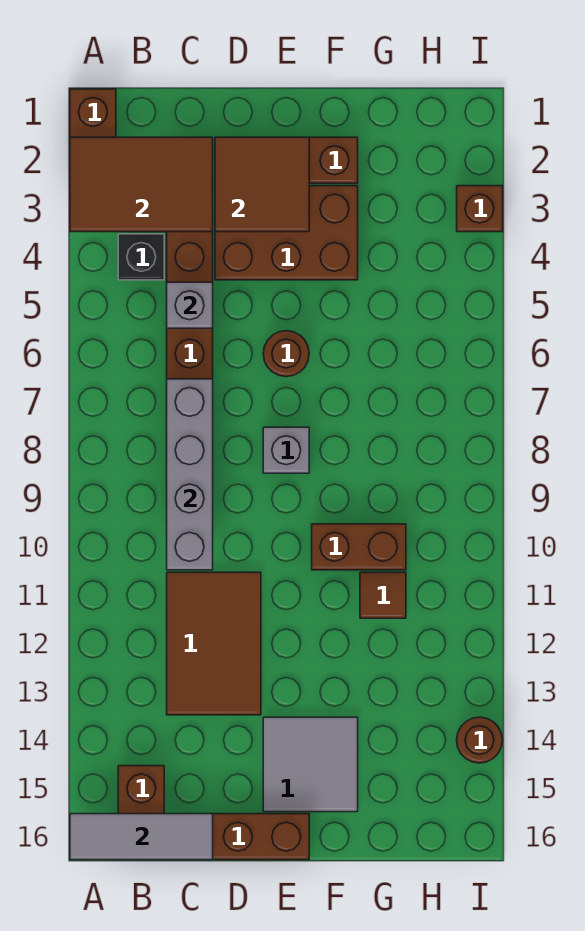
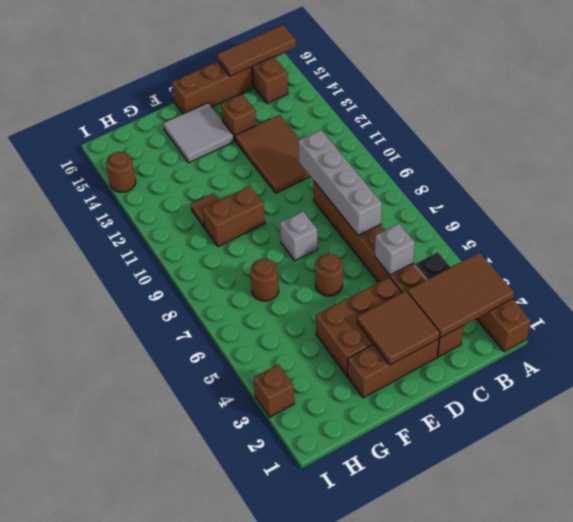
grey 1x3 tile [70,814,213,860] -> brown 1x3 tile [217,25,296,76]
none -> brown 1x1 brick [221,94,256,141]
none -> brown 1x1 round brick [250,259,279,301]

